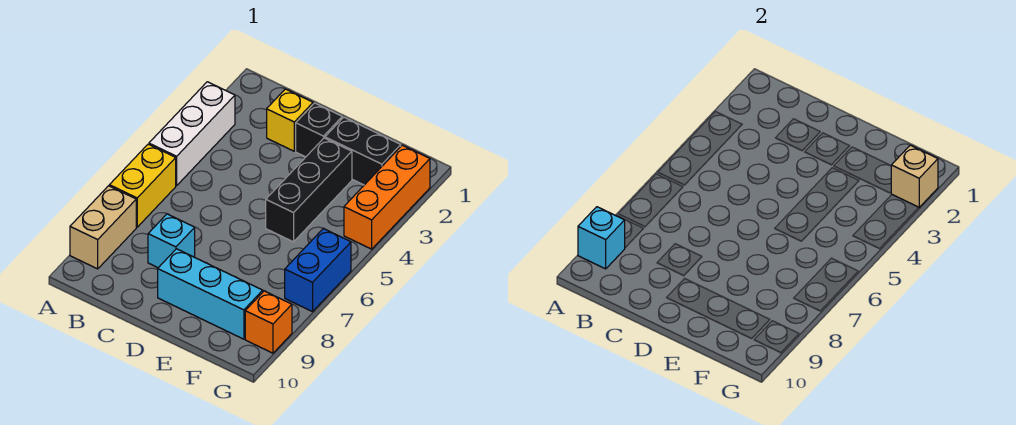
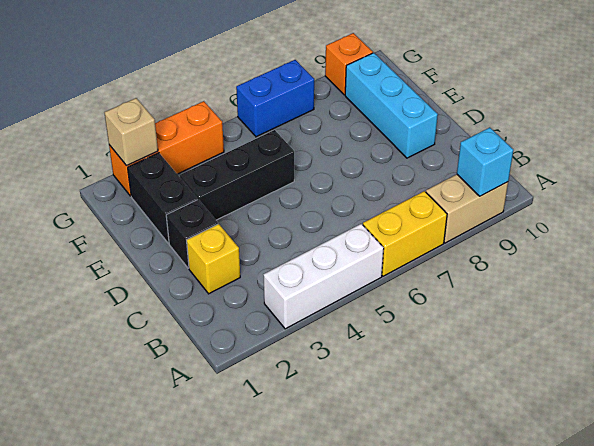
cyan 1x1 brick [148,214,195,268] -> none

